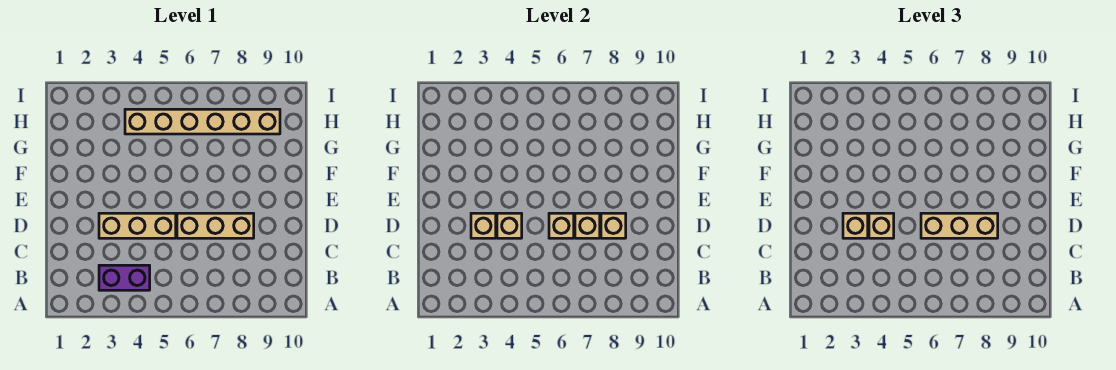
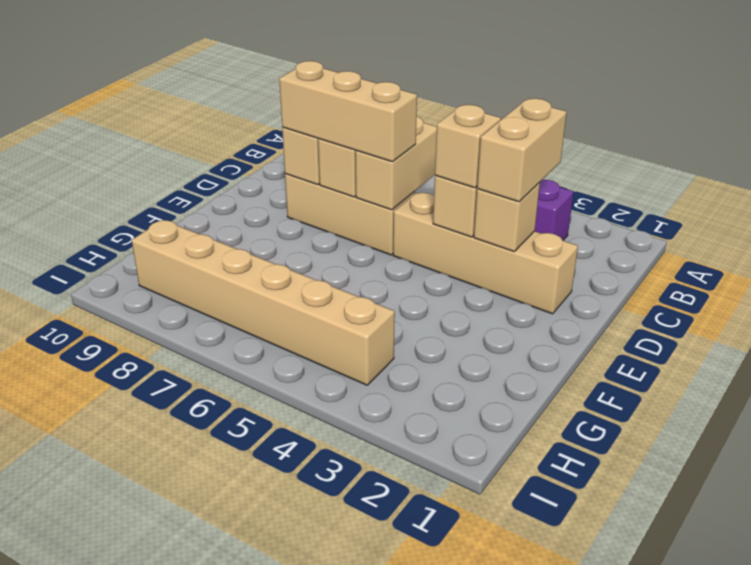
tan 1x3 brick [99,213,176,238] -> tan 1x4 brick [393,193,578,314]
tan 1x1 brick [843,213,868,238] -> tan 1x2 brick [477,98,567,202]
tan 1x1 brick [549,213,574,238] -> tan 1x2 brick [356,117,437,210]

